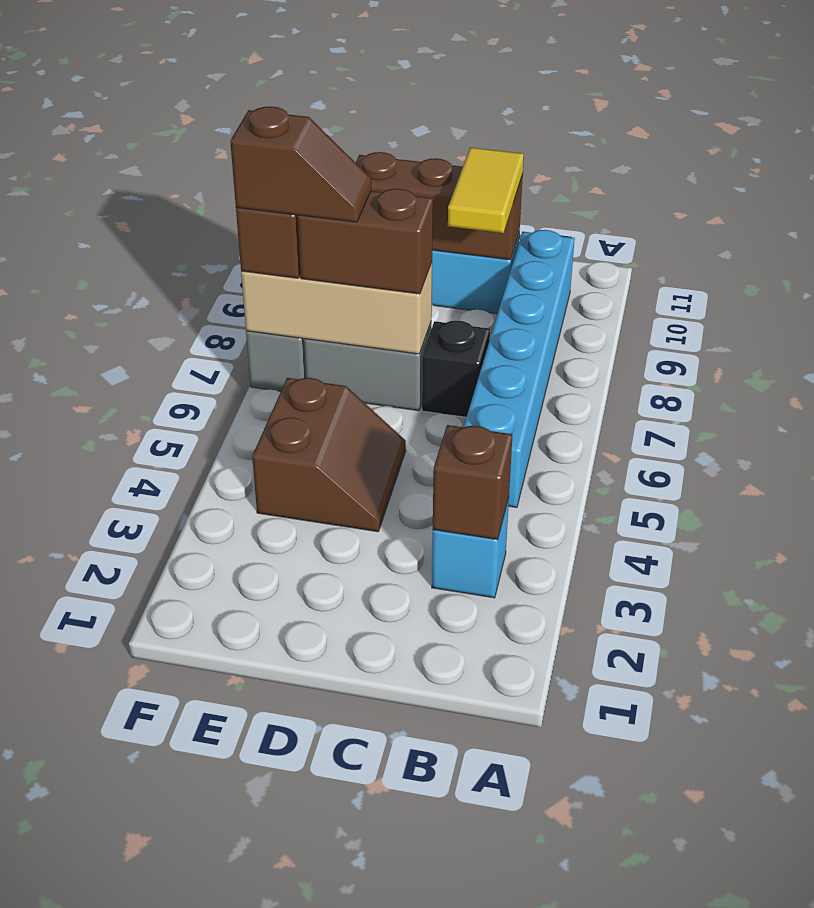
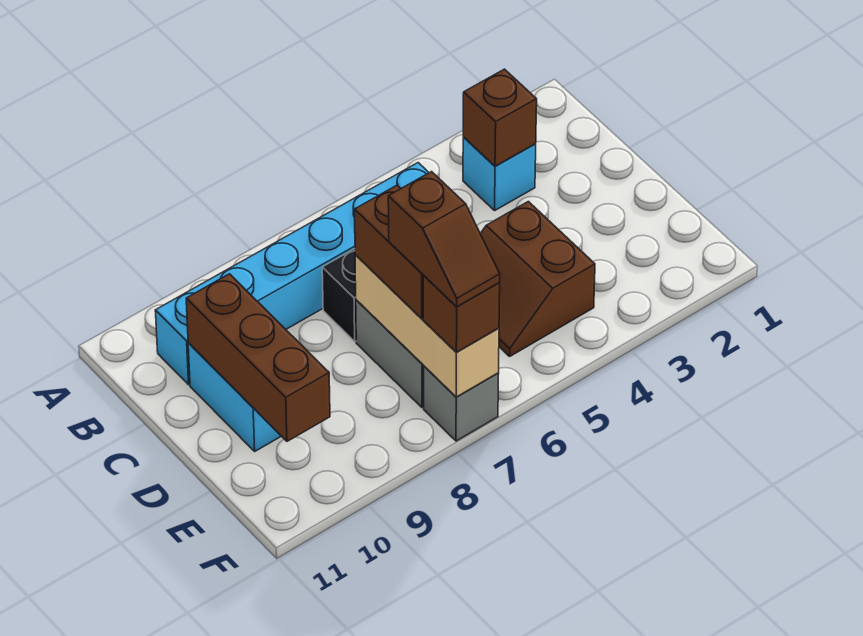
yellow 1x2 tile [448,148,524,233] -> none
brown 2x2 slope [252,378,406,532] -> brown 2x2 slope turned to [480,201,595,356]
brown 1x2 slope [230,106,371,222] -> brown 1x2 slope turned to [388,172,500,307]

